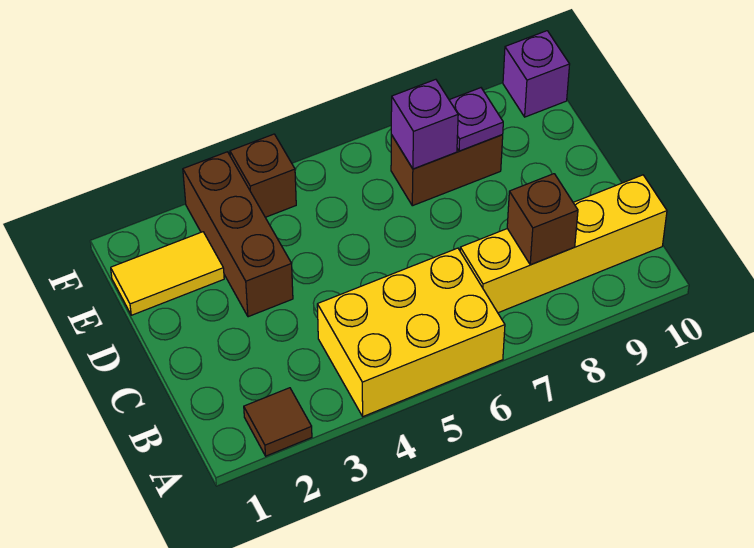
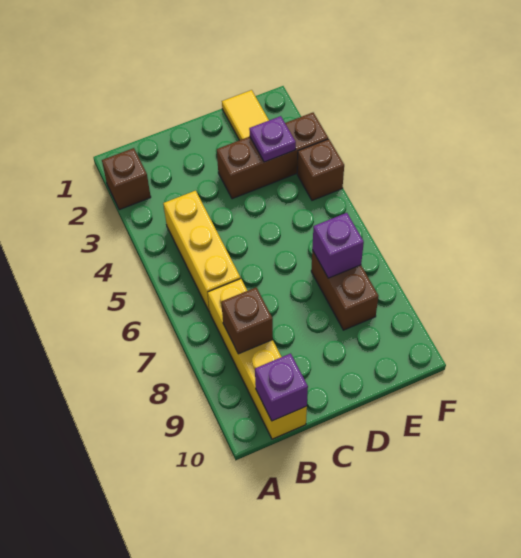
brown 1x1 tile [244,388,312,456] -> brown 1x1 brick [102,148,151,210]
yellow 2x3 brick [317,248,505,416] -> yellow 1x3 brick [163,191,241,312]
purple 1x1 plate [449,88,503,151] -> purple 1x1 plate moved to [249,116,296,162]
purple 1x1 brick [503,31,570,117] -> purple 1x1 brick moved to [255,353,308,421]

